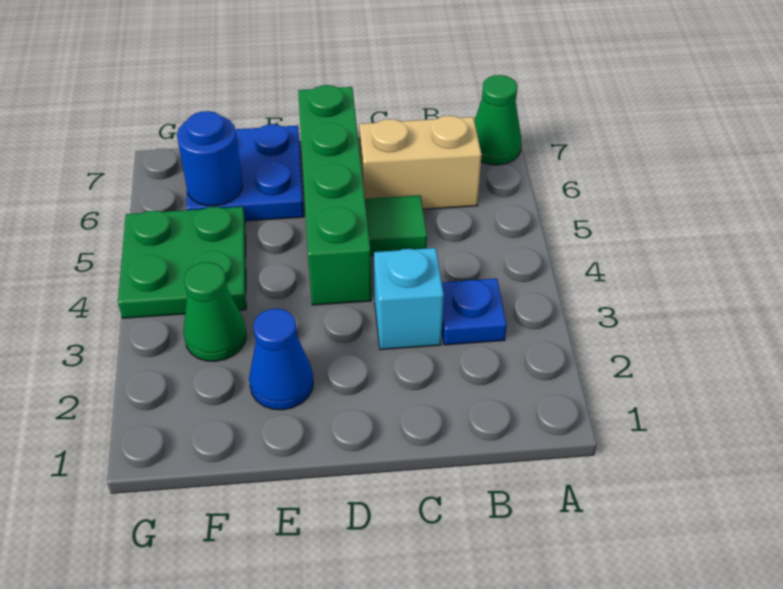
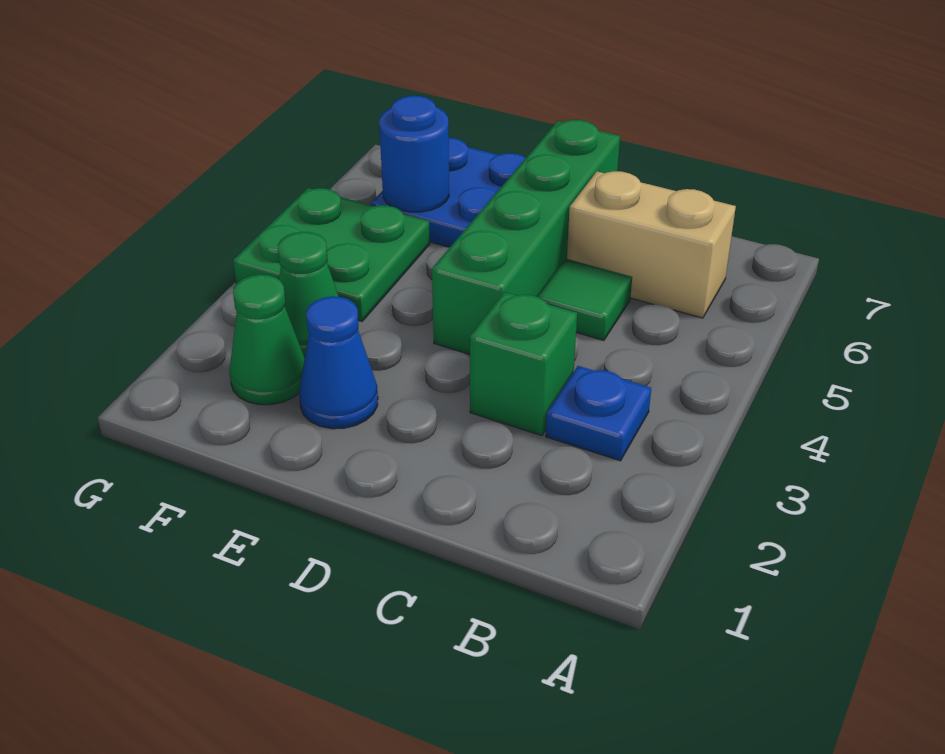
green 1x1 cone [474,75,521,165] -> green 1x1 cone moved to [229,275,305,405]
cyan 1x1 brick [374,248,444,350] -> green 1x1 brick [470,292,577,436]

